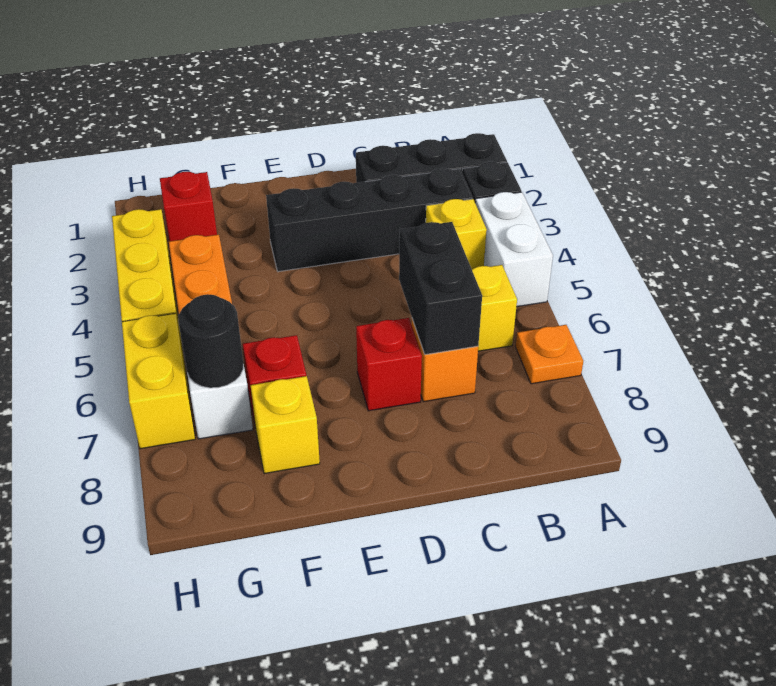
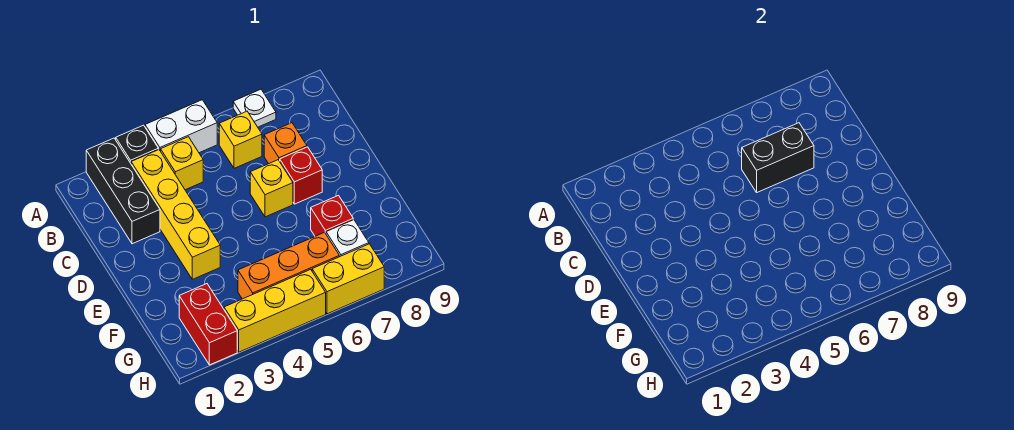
orange 1x1 plate [516,325,583,384] -> white 1x1 plate [233,89,276,127]
black 1x4 brick [266,168,473,272] -> yellow 1x4 brick [131,150,220,279]
yellow 1x1 brick [250,376,320,474] -> yellow 1x1 brick moved to [250,160,293,217]
red 1x1 brick [160,172,217,241] -> red 1x2 brick [179,284,237,365]
black 1x1 round brick [178,294,243,388] -> none

